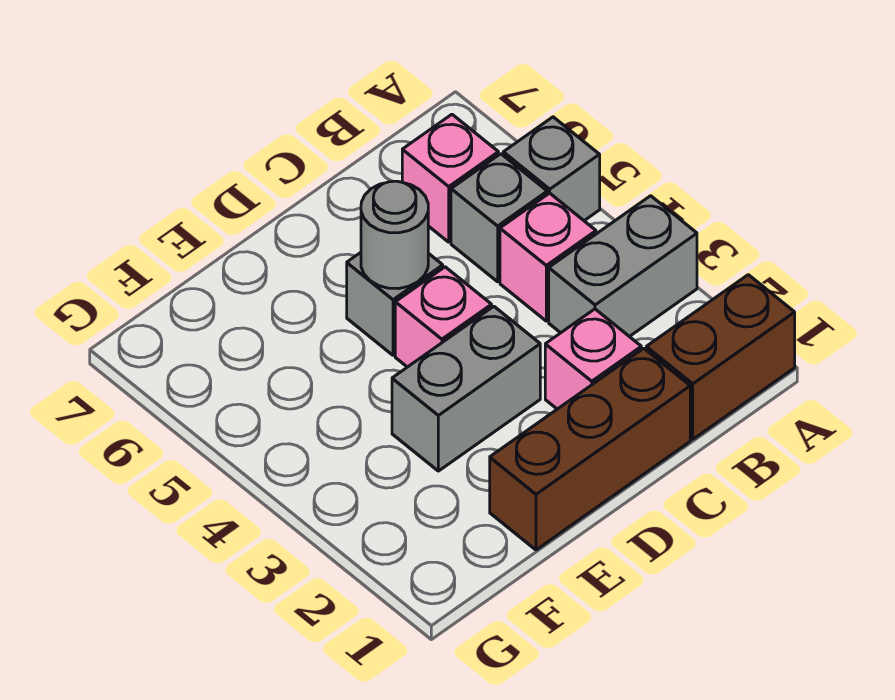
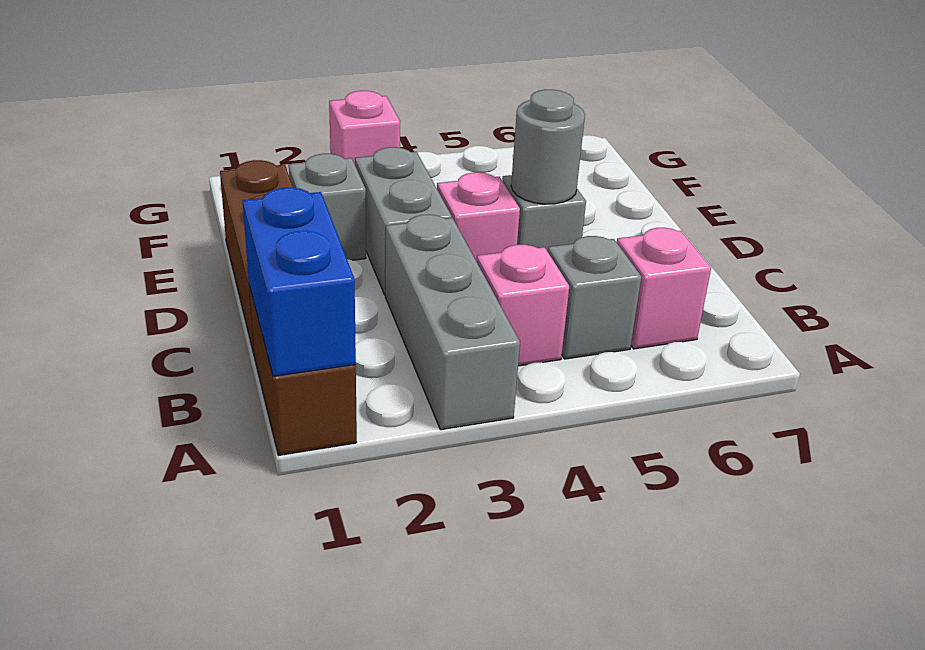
none -> blue 1x2 brick [243,188,356,376]
grey 1x2 brick [549,196,697,337] -> grey 1x3 brick [385,215,520,430]
grey 1x1 brick [503,117,600,221] -> grey 1x1 brick moved to [288,154,366,260]
pink 1x1 brick [545,309,641,409] -> pink 1x1 brick moved to [329,91,400,164]

